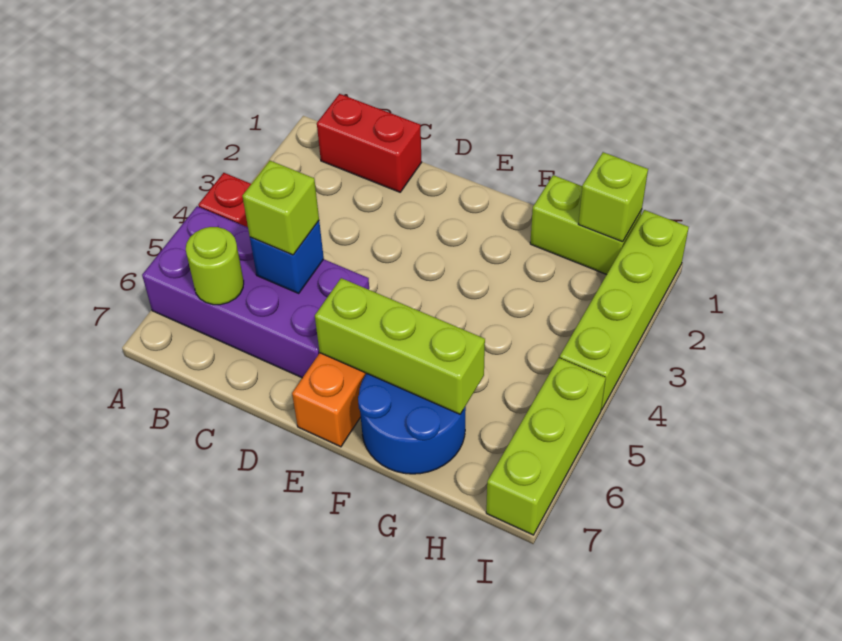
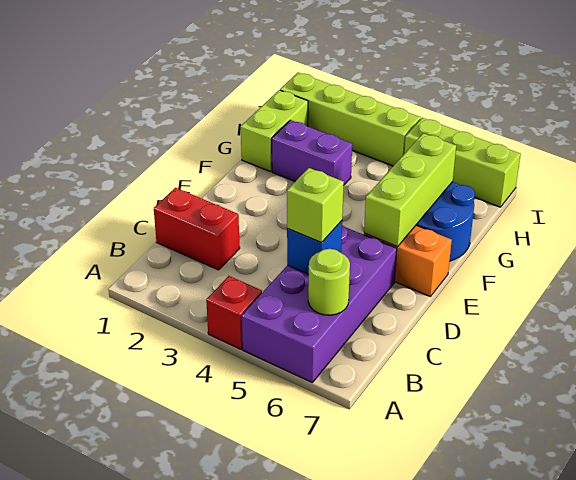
red 1x2 brick [317,94,422,192] -> red 1x2 brick turned to [154,188,240,270]
none -> purple 1x2 brick [272,120,352,185]
lime 1x1 brick [579,152,648,242] -> none

